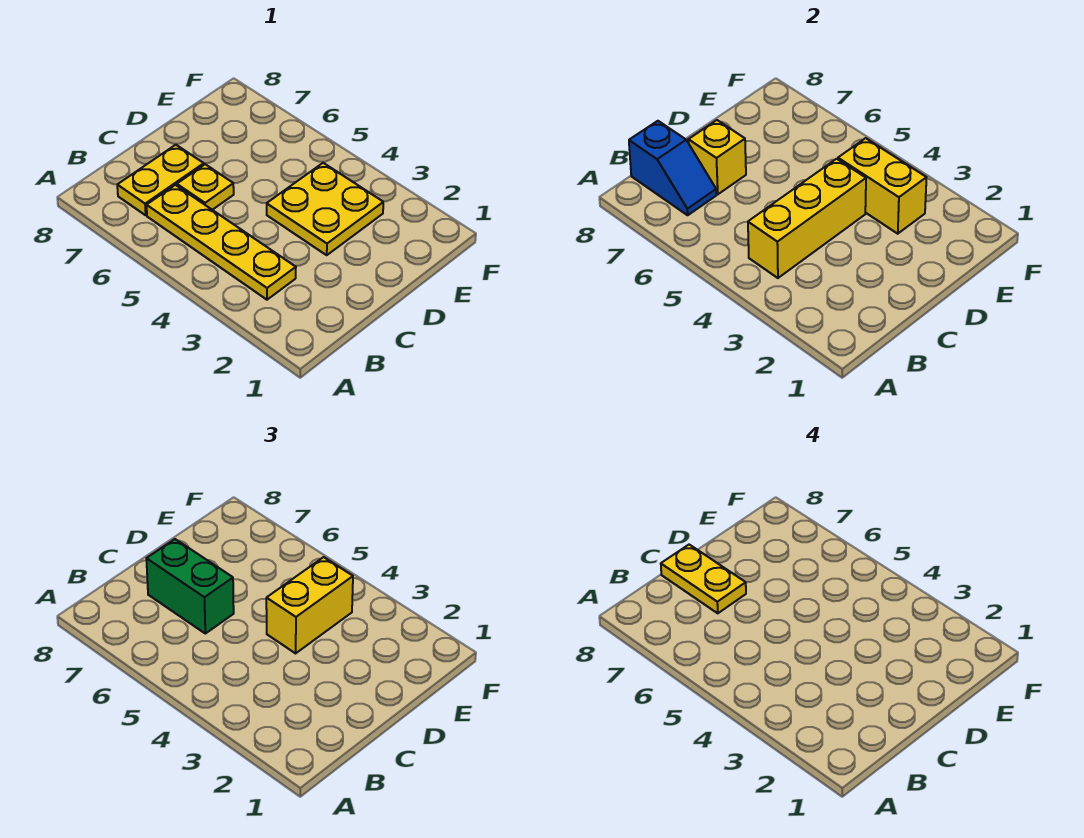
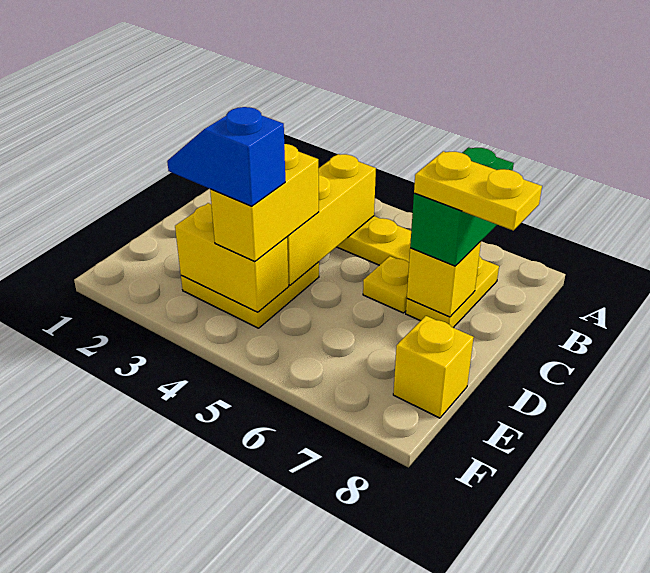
blue 1x2 slope [629,121,716,215] -> blue 1x2 slope moved to [167,107,285,206]
green 1x2 brick [146,539,234,634] -> green 1x2 brick turned to [410,147,514,266]
none -> yellow 1x1 brick [393,316,474,418]

